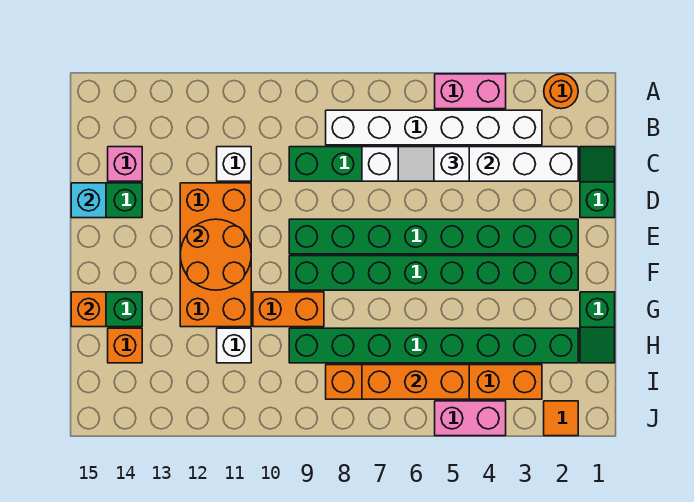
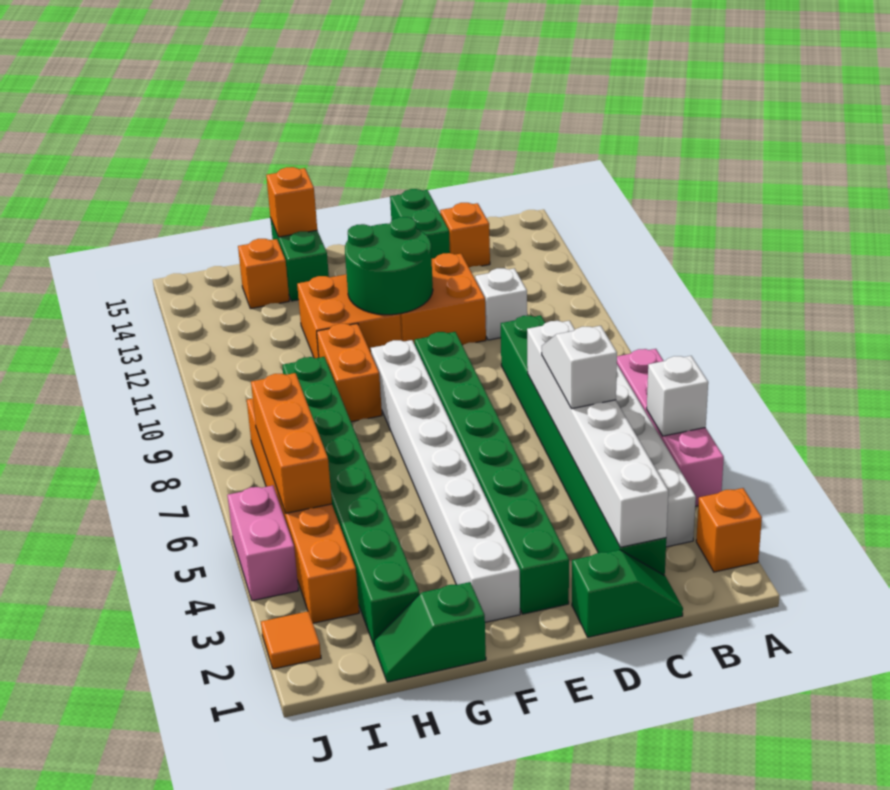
orange 1x1 round brick [544,74,578,109] -> orange 1x1 brick [696,488,762,572]
pink 1x2 brick [435,74,506,109] -> pink 1x4 brick [617,349,724,506]
pink 1x1 brick [108,147,142,181] -> orange 1x1 brick [440,203,490,268]
cyan 1x1 brick [71,183,106,218] -> none
orange 2x2 round brick [180,219,251,290] -> green 2x2 round brick [345,217,433,315]
green 1x8 brick [289,256,578,290] -> white 1x8 brick [371,340,520,622]
white 1x1 brick [217,328,251,363] -> white 1x1 brick moved to [647,356,708,436]

